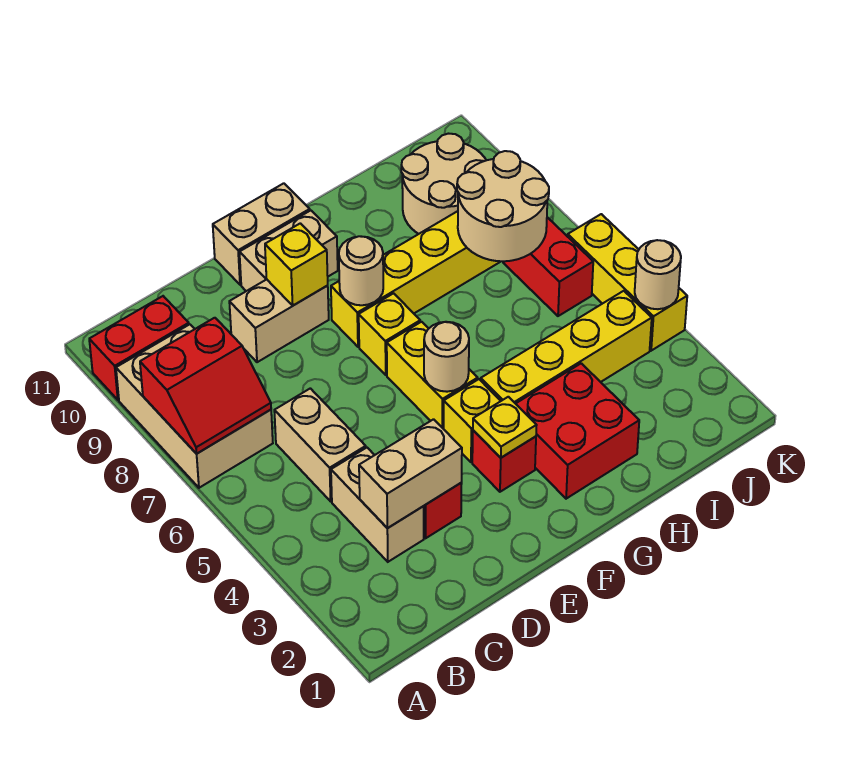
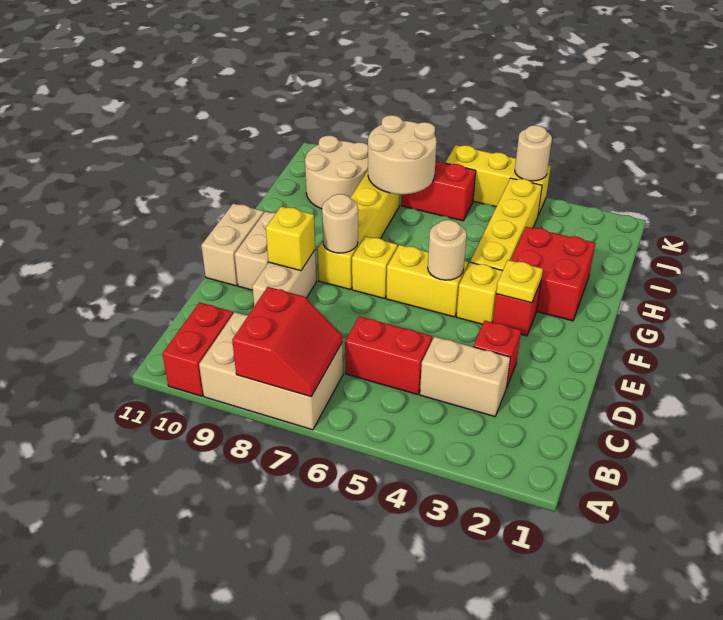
tan 1x2 brick [359,419,462,528] -> none
tan 1x2 brick [274,388,366,501] -> red 1x2 brick [345,316,432,395]

